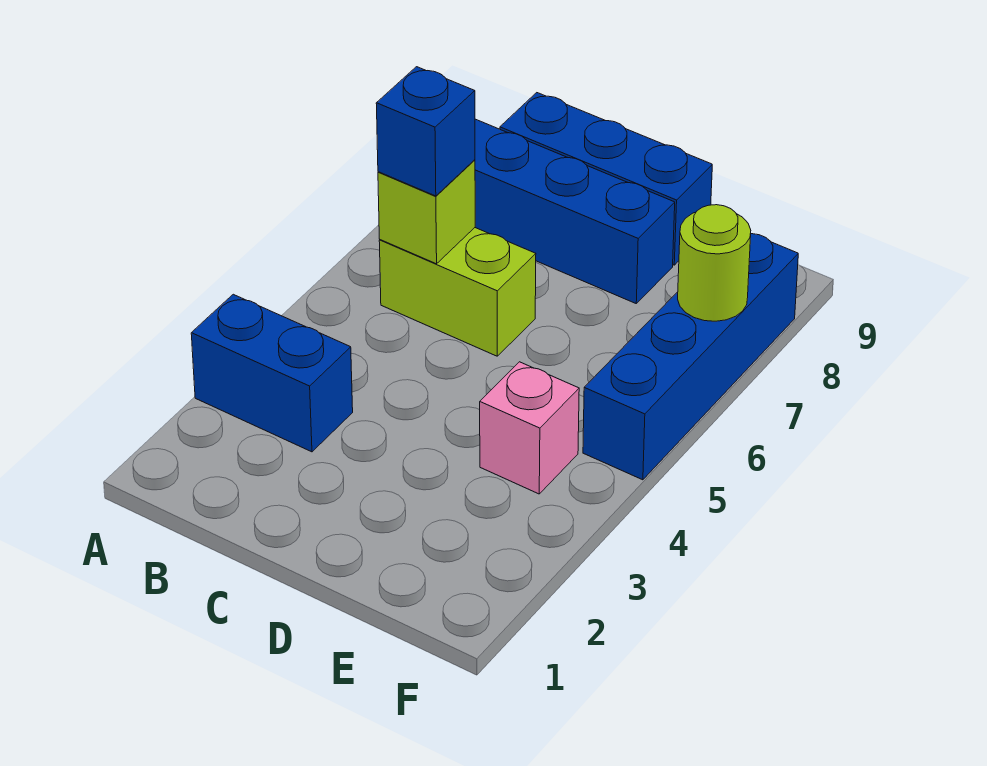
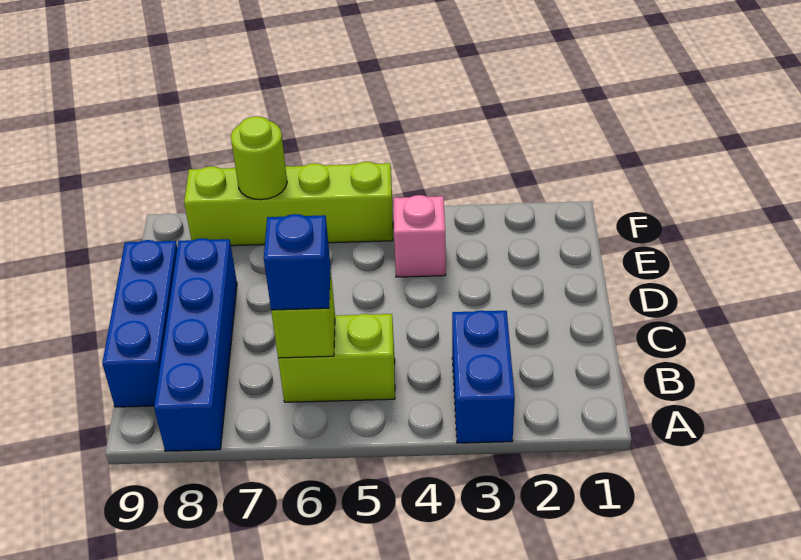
lime 1x2 brick [379,228,536,356] -> lime 1x2 brick turned to [278,314,395,402]
blue 1x4 brick [583,234,798,480] -> lime 1x4 brick [184,162,393,246]

